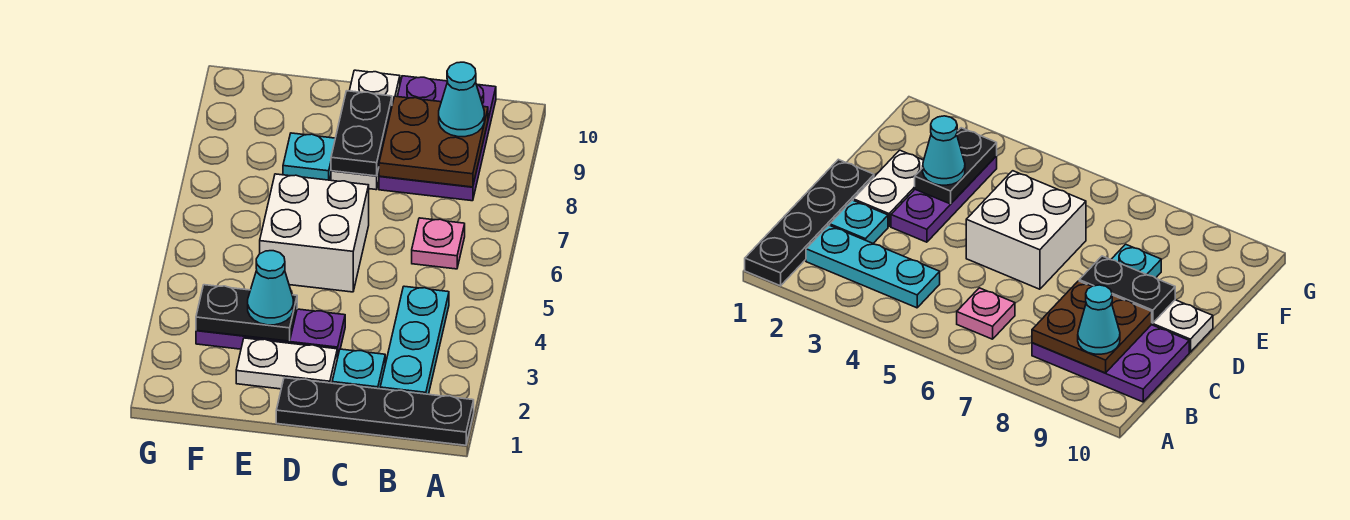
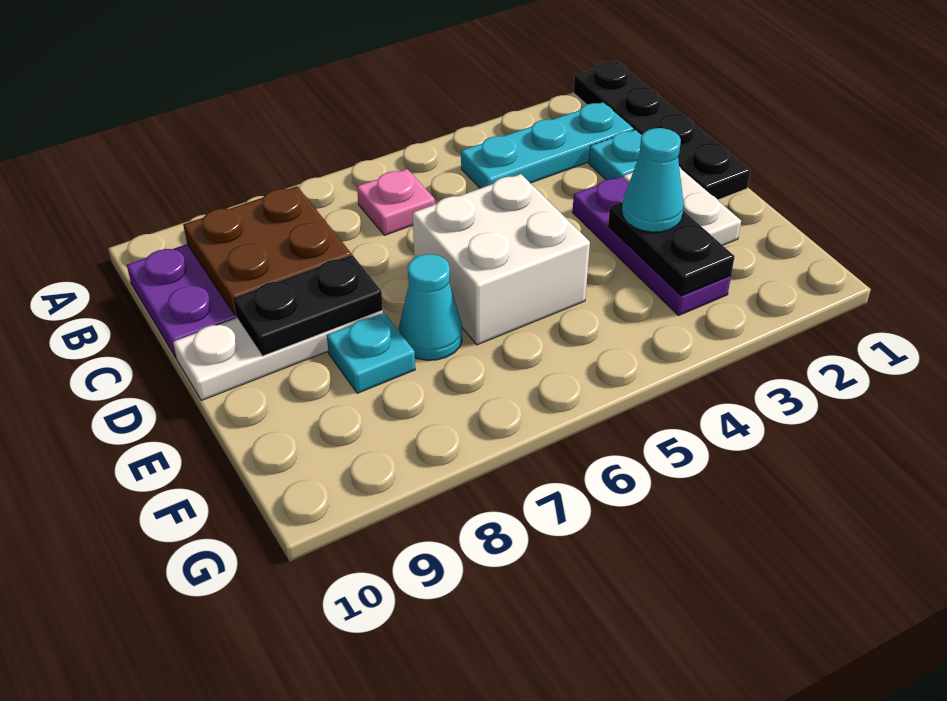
cyan 1x1 cone [439,62,484,137] -> cyan 1x1 cone moved to [399,254,462,360]

